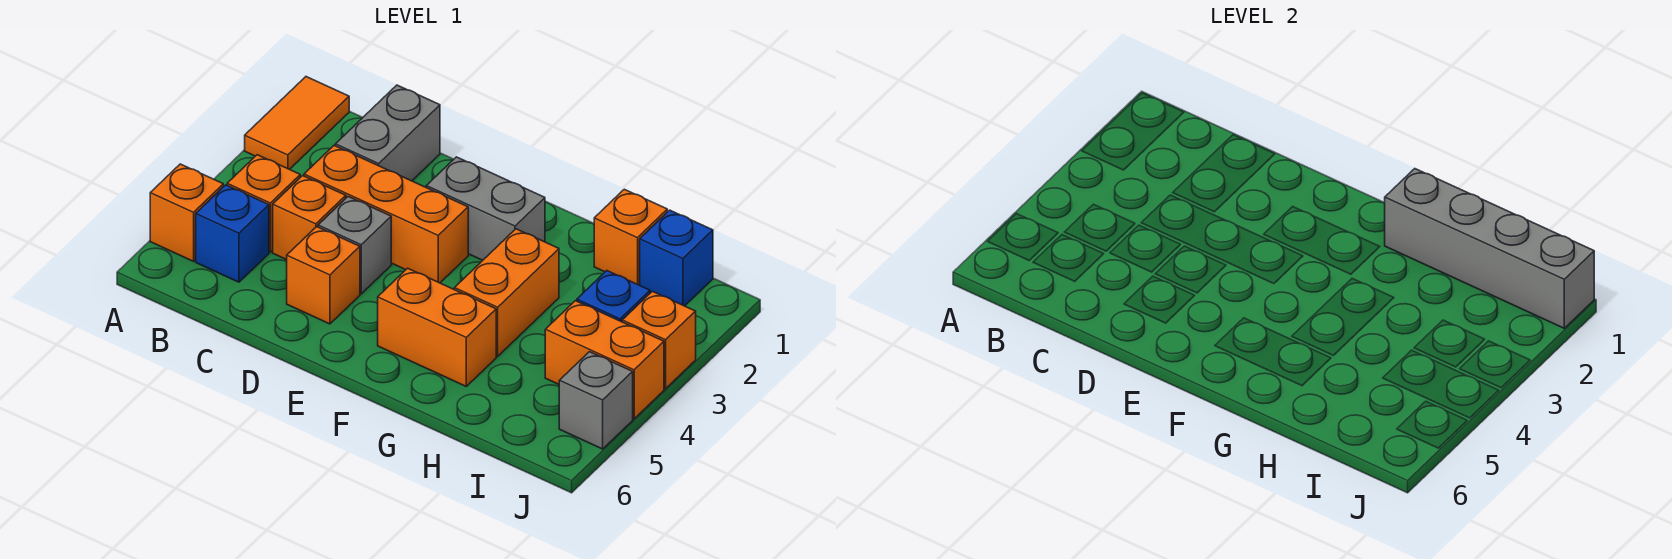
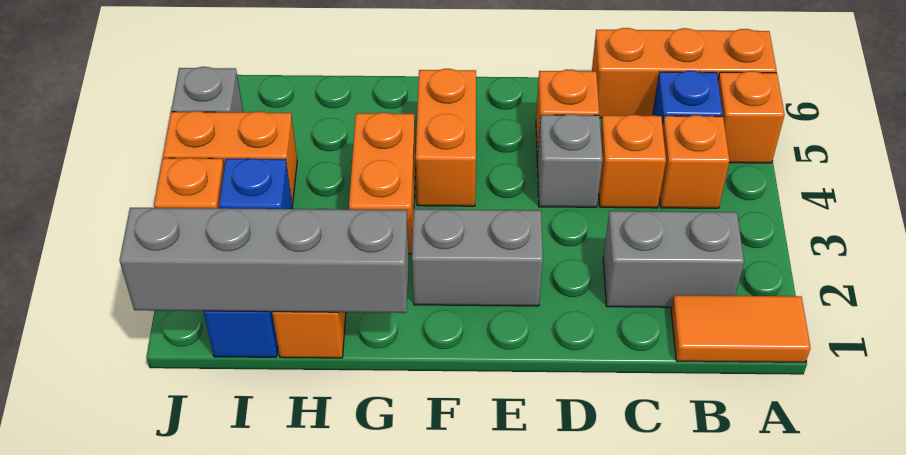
orange 1x2 tile [245,77,349,169] -> orange 1x2 tile turned to [671,295,811,362]
grey 1x2 brick [335,85,440,181] -> grey 1x2 brick turned to [603,211,744,307]
orange 1x3 brick [304,146,468,283] -> orange 1x3 brick moved to [592,28,777,118]
orange 1x2 brick [378,268,496,386] -> orange 1x2 brick turned to [416,69,476,206]

